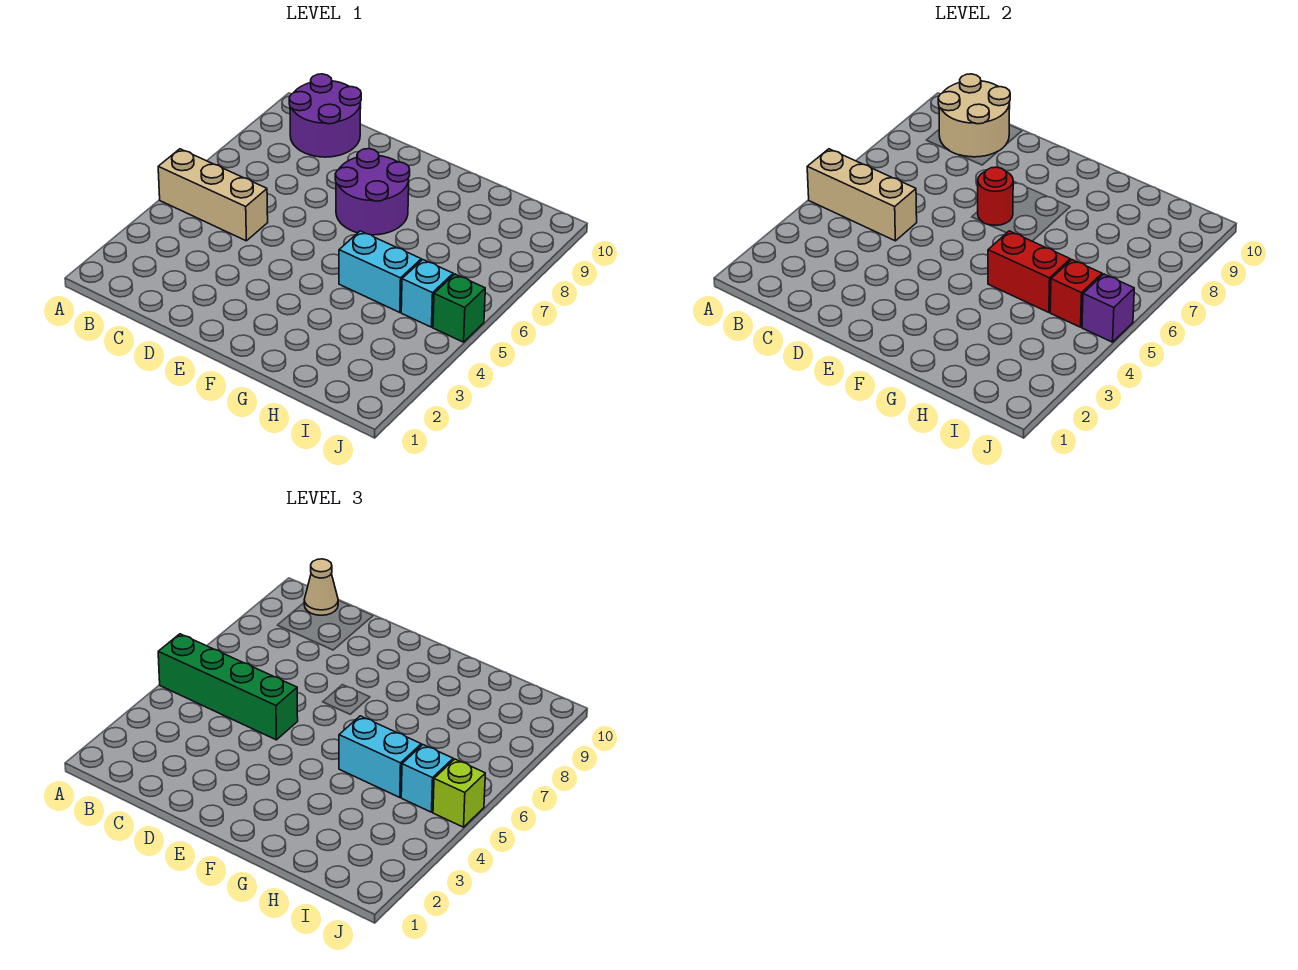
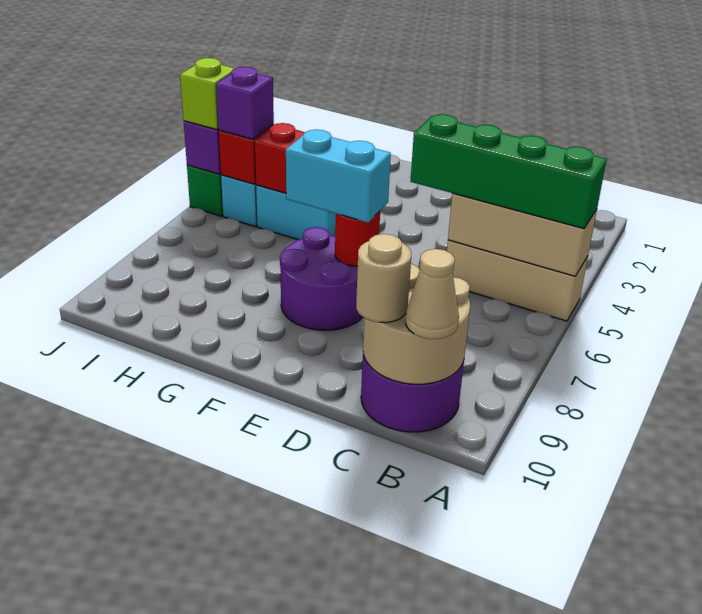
none -> tan 1x1 round brick [356,234,411,323]
cyan 1x2 brick [339,716,421,797] -> cyan 1x2 brick moved to [286,129,391,223]
cyan 1x1 brick [401,745,453,812] -> purple 1x1 brick [216,67,274,139]

